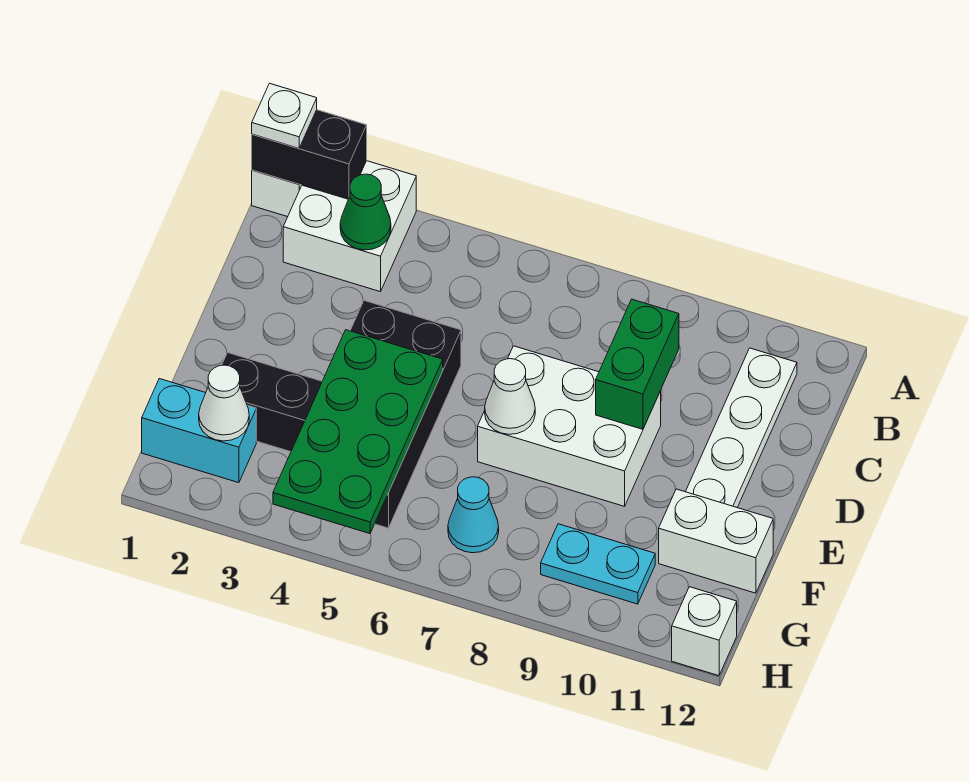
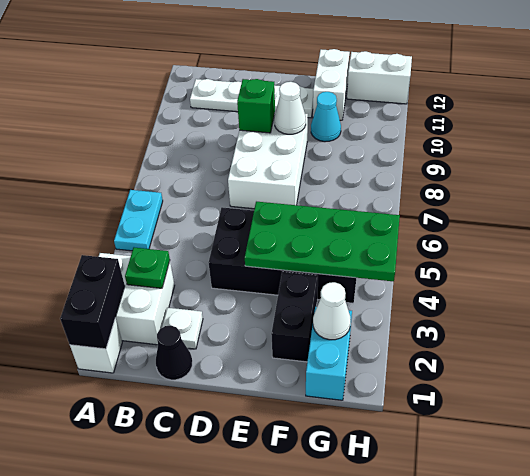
white 1x1 plate [252,83,317,148] -> white 1x1 plate moved to [162,308,203,349]
green 1x1 cone [340,174,391,250] -> green 1x1 plate [125,248,170,288]
none -> black 1x1 cone [156,325,192,380]
green 1x2 brick [596,299,679,429] -> green 1x1 brick [237,79,275,133]
white 1x1 cone [485,359,535,434] -> white 1x1 cone moved to [274,82,306,134]
cyan 1x1 cone [448,477,499,553] -> cyan 1x1 cone moved to [311,92,341,142]
cyan 1x2 plate [541,524,655,604] -> cyan 1x2 plate moved to [114,190,163,251]
white 1x1 brick [672,587,737,676] -> white 1x2 brick [347,51,412,104]

